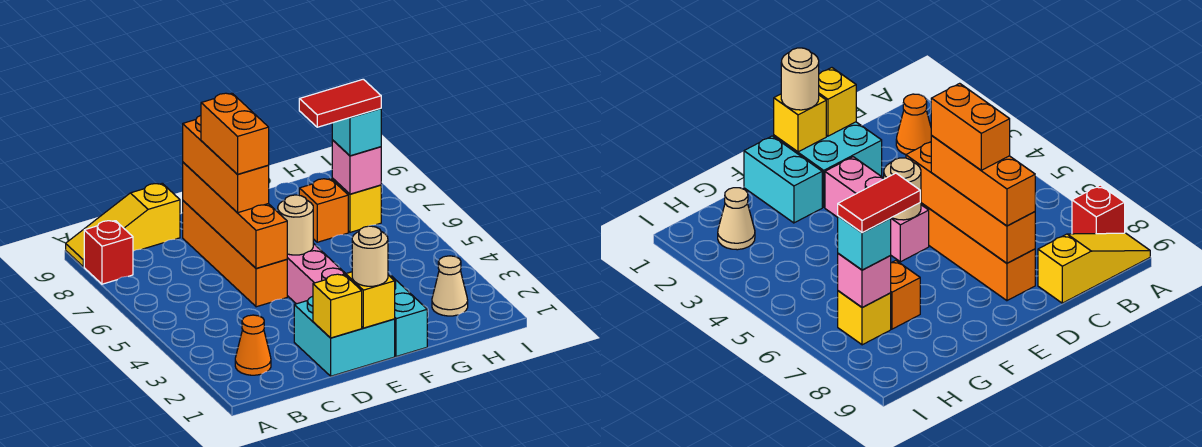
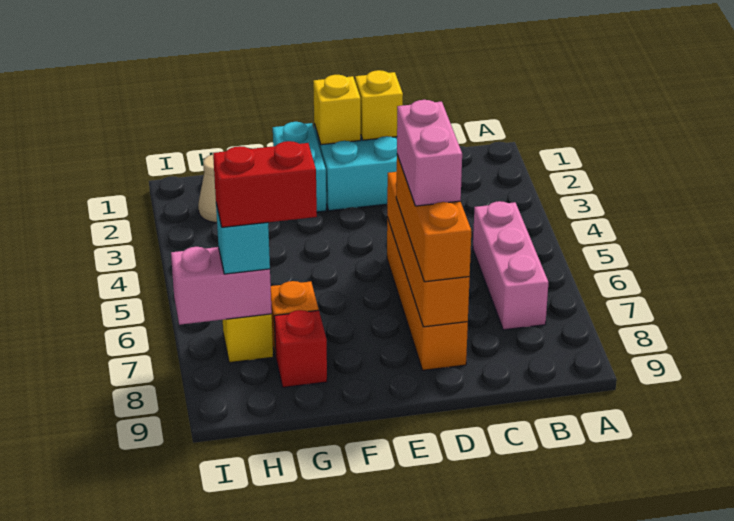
red 1x1 brick [84,221,133,284] -> red 1x1 brick moved to [274,310,327,387]
yellow 1x3 slope [66,183,180,267] -> none
orange 1x1 cone [235,315,271,375] -> none
orange 1x2 brick [201,93,269,174] -> pink 1x2 brick [397,100,462,206]
tan 1x1 round brick [352,226,388,286] -> none
pink 1x3 brick [287,243,346,304] -> pink 1x3 brick moved to [473,201,548,330]
tan 1x1 round brick [278,195,313,255] -> none
red 1x2 tile [299,79,381,127] -> red 1x2 brick [213,141,317,227]
pink 1x1 brick [332,140,381,194] -> pink 1x2 brick [171,247,272,325]

